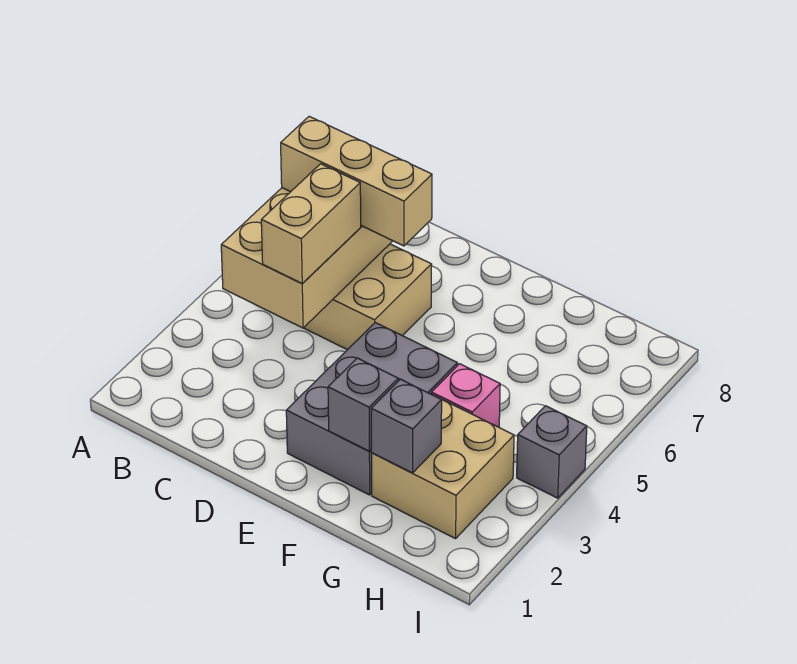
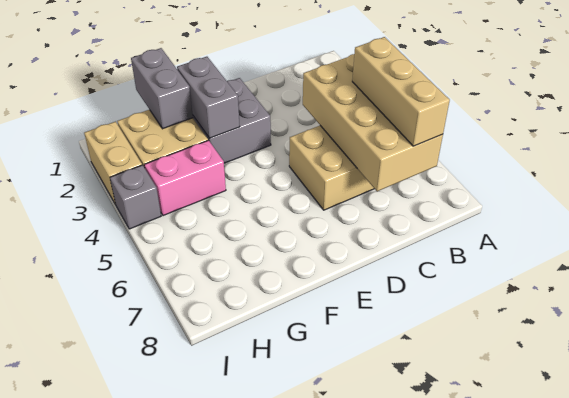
tan 1x3 brick [281,116,432,246] -> tan 1x3 brick turned to [352,37,450,146]
tan 1x2 brick [261,164,361,284] -> tan 1x2 brick moved to [84,122,142,205]
grey 2x3 brick [286,323,457,495] -> grey 2x2 brick [193,78,271,163]
grey 1x1 brick [328,358,398,451] -> grey 1x2 brick [177,57,240,138]
grey 1x1 brick [371,379,442,473] -> grey 1x2 brick [131,48,193,129]
pink 1x1 brick [432,364,500,427] -> pink 1x2 brick [144,140,226,216]

